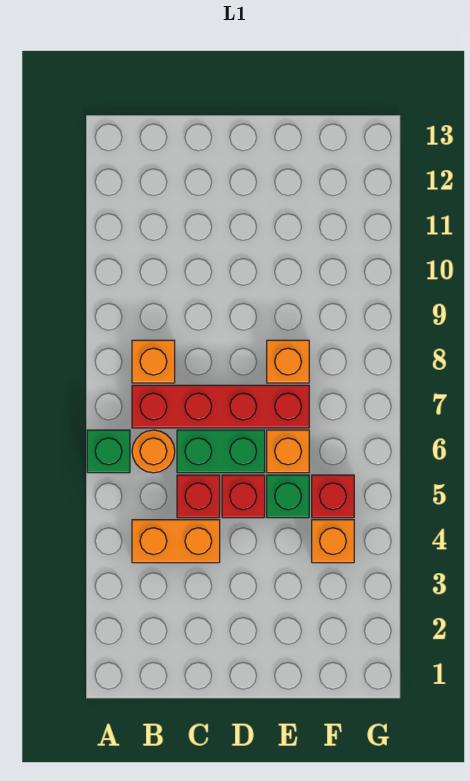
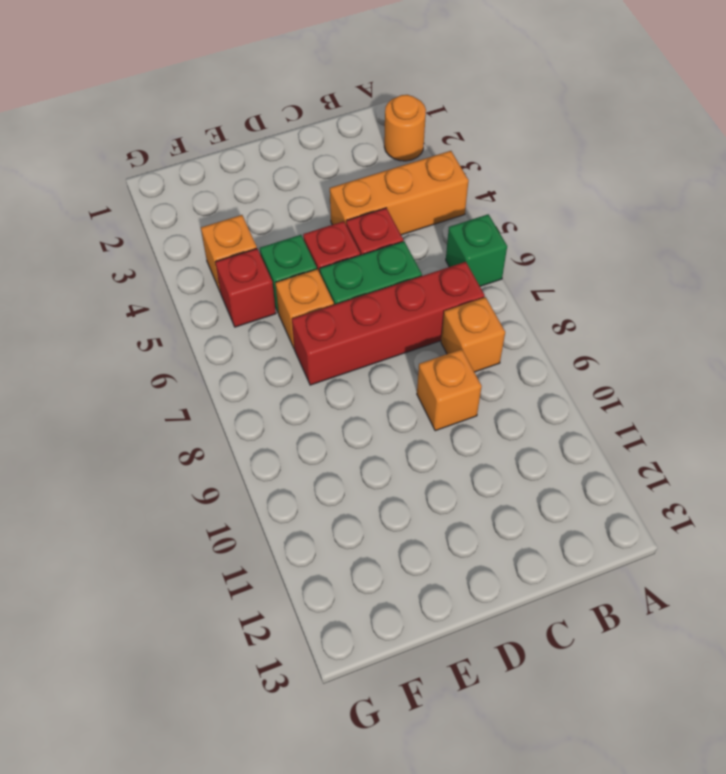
orange 1x2 brick [132,520,220,563] -> orange 1x3 brick [330,151,469,235]
orange 1x1 round brick [132,430,175,473] -> orange 1x1 round brick moved to [384,95,426,161]
orange 1x1 brick [267,340,309,383] -> orange 1x1 brick moved to [417,349,482,431]

